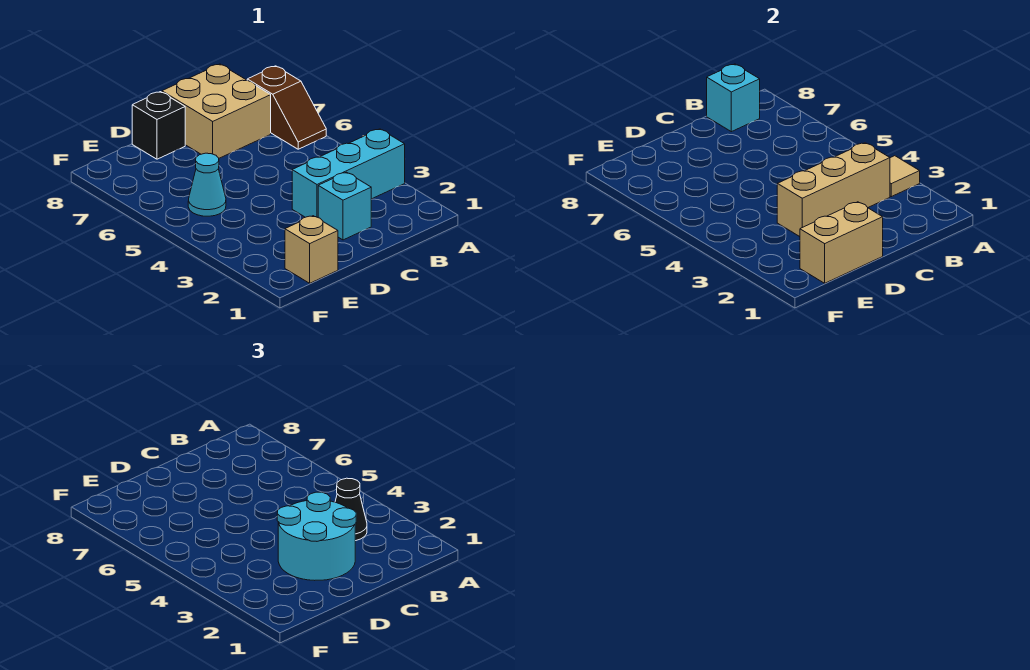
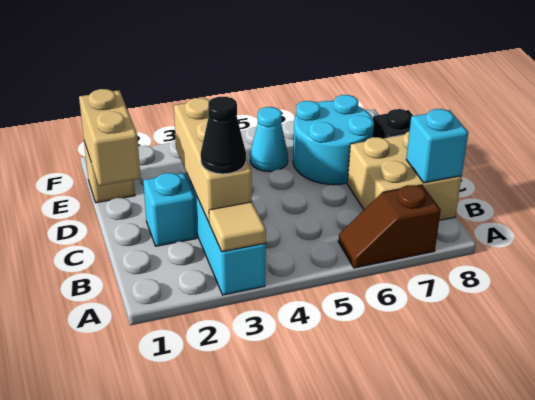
cyan 2x2 round brick [277,492,356,580] -> cyan 2x2 round brick moved to [293,95,374,185]

